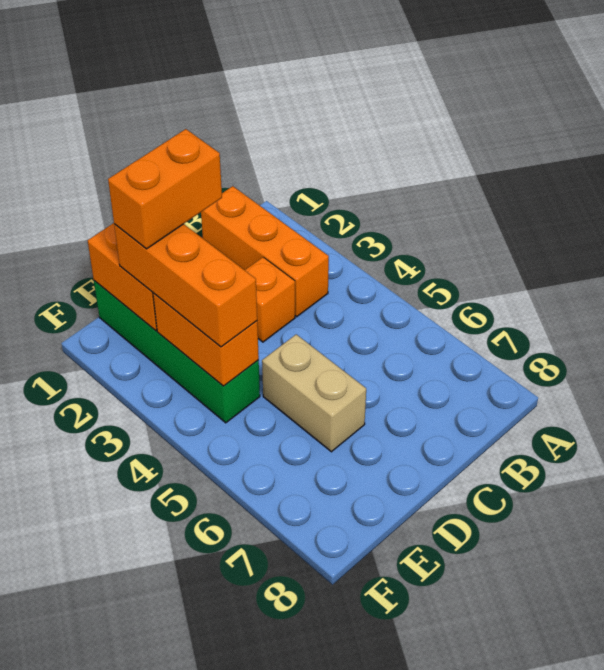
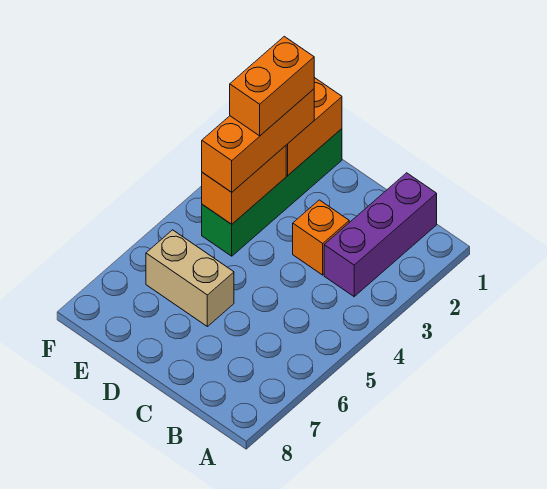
orange 1x3 brick [201,186,329,317] -> purple 1x3 brick [324,173,437,297]
orange 1x2 brick [108,129,222,249] -> orange 1x2 brick turned to [230,36,314,136]
tan 1x2 brick [262,334,366,452] -> tan 1x2 brick turned to [146,230,234,326]

